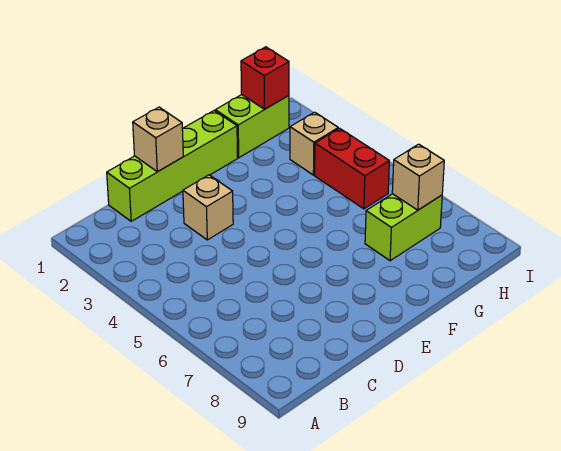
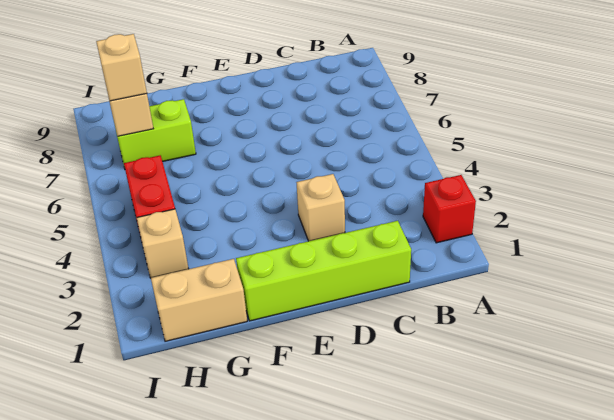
tan 1x1 brick [133,107,183,172] -> tan 1x1 brick moved to [96,34,147,101]
lime 1x2 brick [215,95,289,158] -> tan 1x2 brick [151,259,247,341]
red 1x1 brick [241,47,289,109] -> red 1x1 brick moved to [423,175,476,243]

